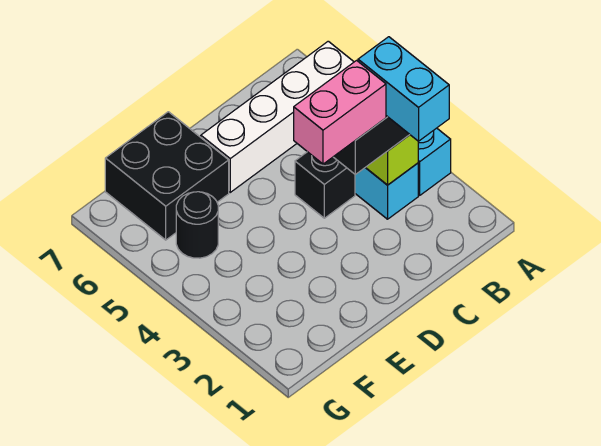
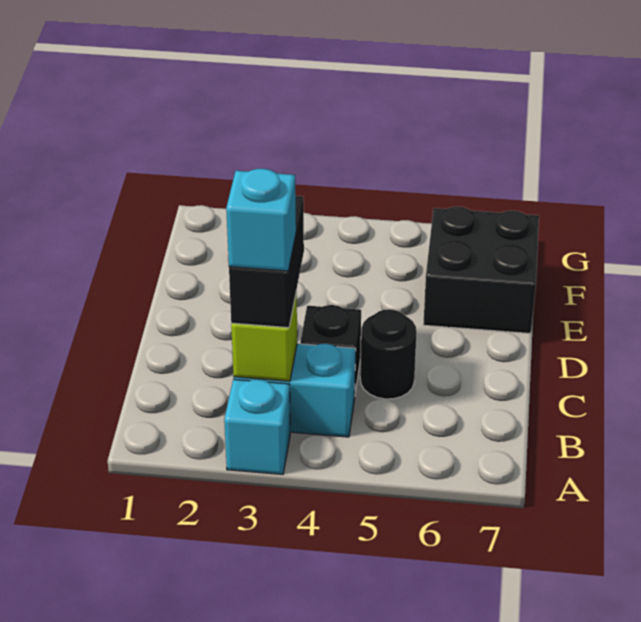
white 1x4 brick [201,41,354,192] -> none
cyan 1x2 brick [358,37,449,141] -> cyan 1x1 brick [226,169,296,271]
pink 1x2 brick [294,60,386,164] -> none
black 1x1 round brick [176,192,218,258] -> black 1x1 round brick moved to [360,309,417,399]

